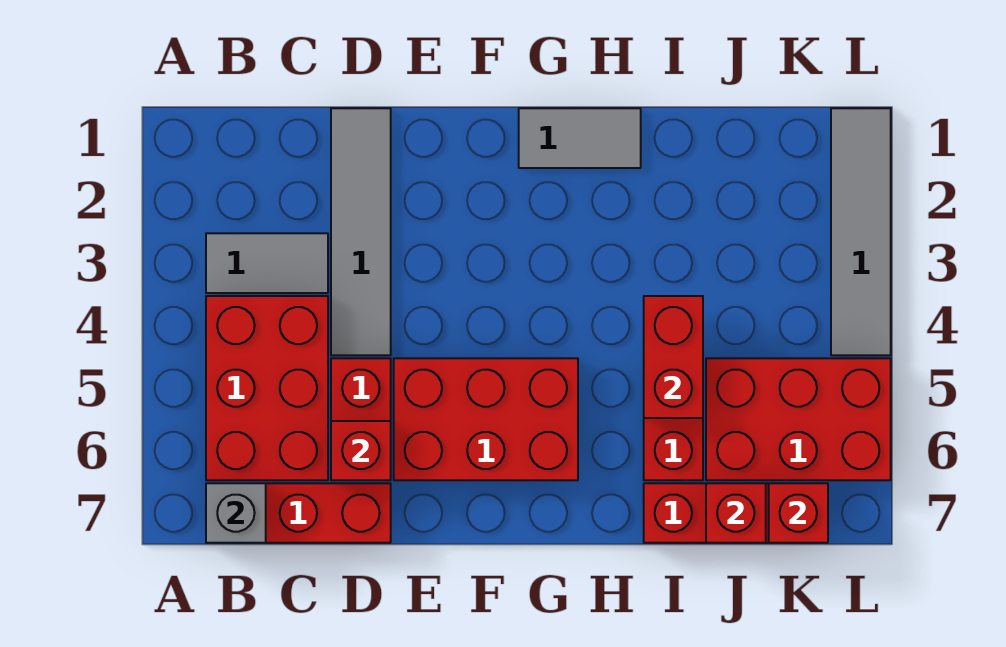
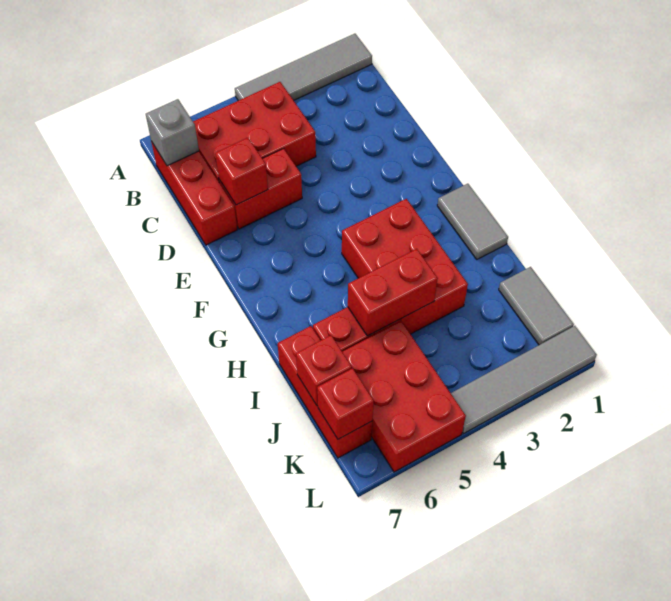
grey 1x2 tile [206,233,328,293] -> grey 1x2 tile moved to [499,267,574,345]
grey 1x4 tile [331,108,391,355] -> grey 1x4 tile moved to [235,34,372,101]
red 2x3 brick [394,358,578,480] -> red 2x3 brick moved to [342,199,468,334]

